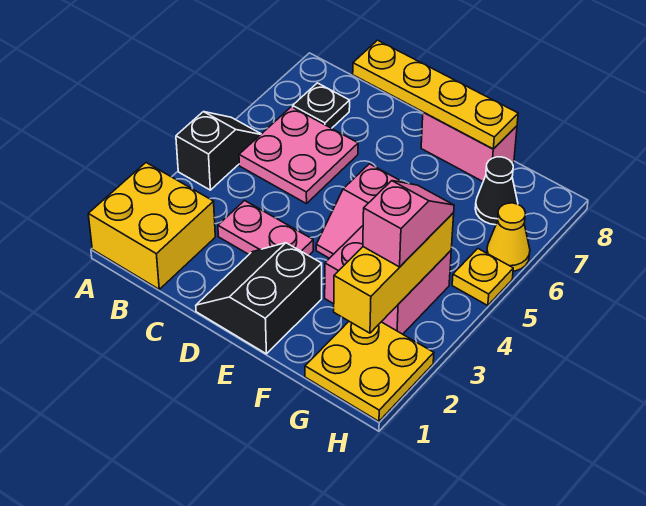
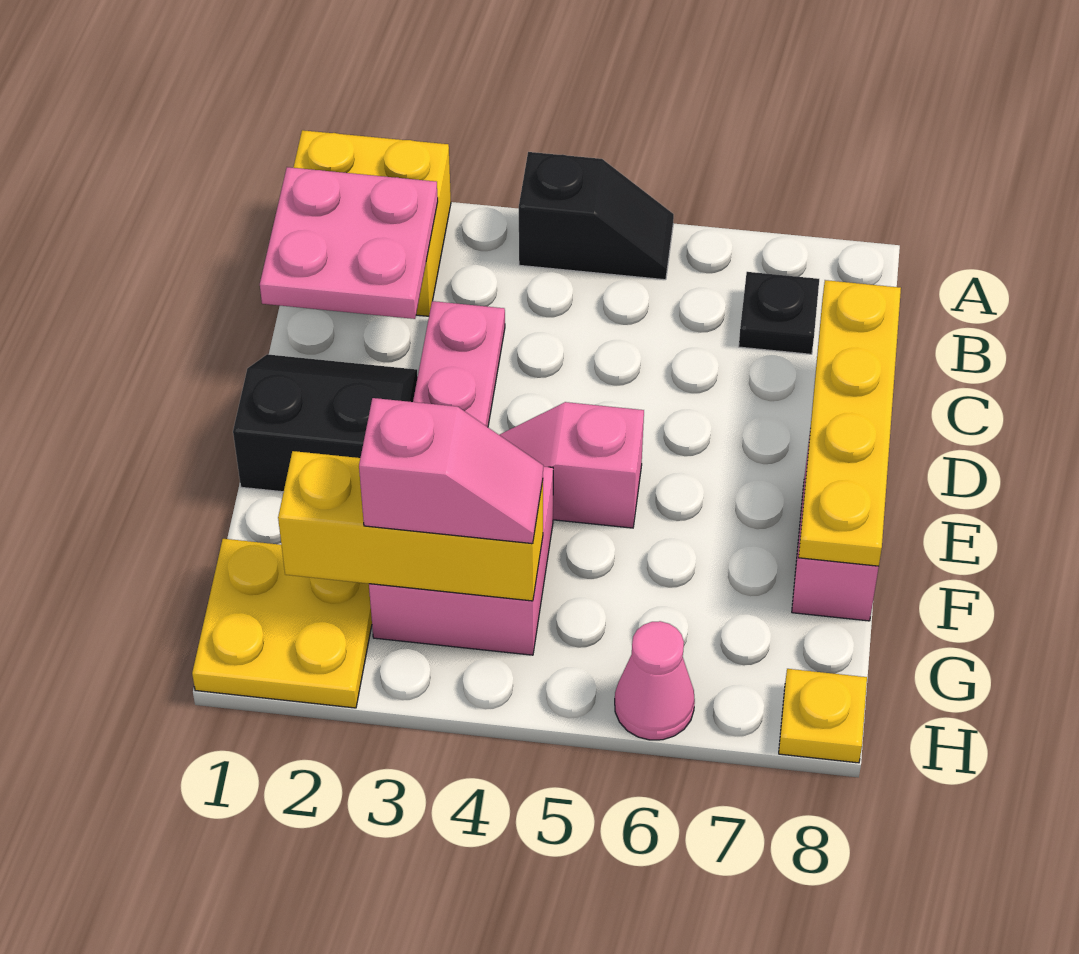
pink 2x2 plate [239,107,358,204] -> pink 2x2 plate moved to [260,167,438,319]
black 1x1 cone [475,157,518,225] -> none
yellow 1x1 plate [452,249,513,306] -> yellow 1x1 plate moved to [779,669,867,763]
yellow 1x1 cone [487,203,530,271] -> pink 1x1 cone [615,621,695,740]

